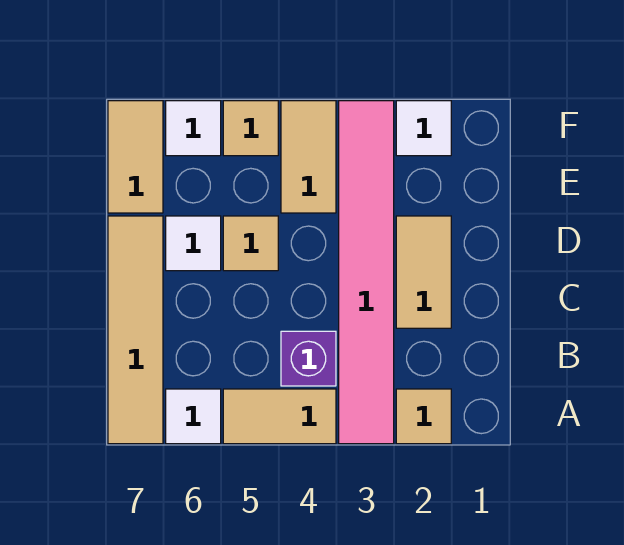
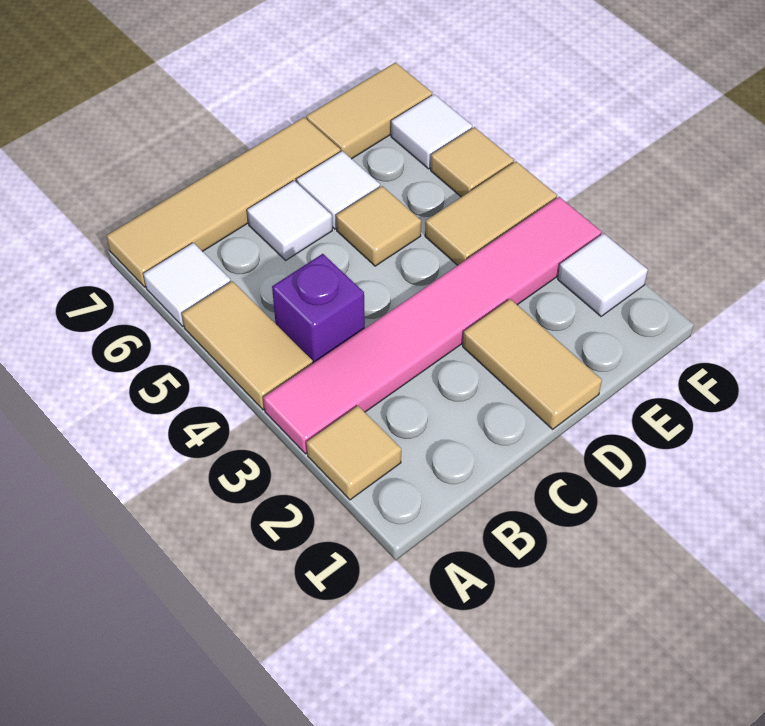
tan 1x2 tile [396,216,451,328] -> tan 1x2 tile turned to [463,299,602,429]
none -> white 1x1 tile [247,181,332,260]

